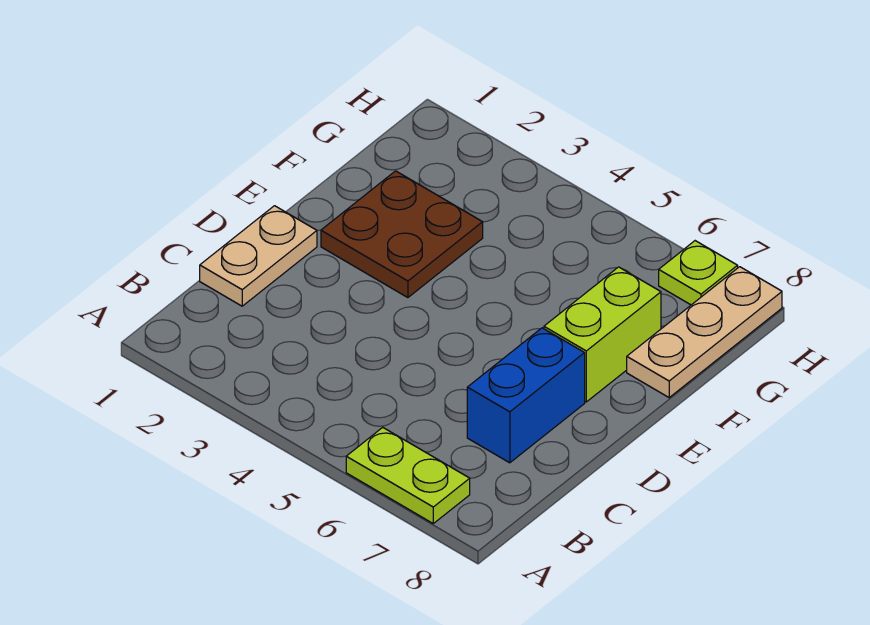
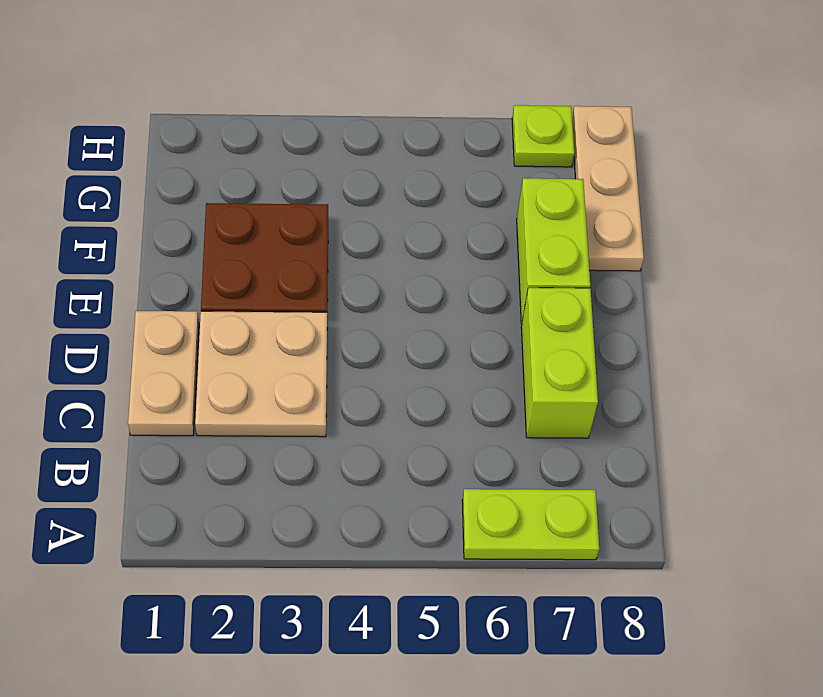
none -> tan 2x2 plate [195,311,327,437]
blue 1x2 brick [467,328,585,463] -> lime 1x2 brick [521,288,598,438]

